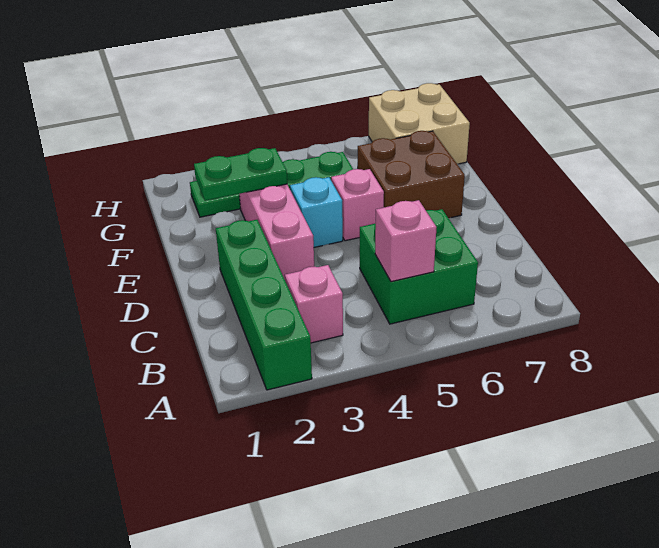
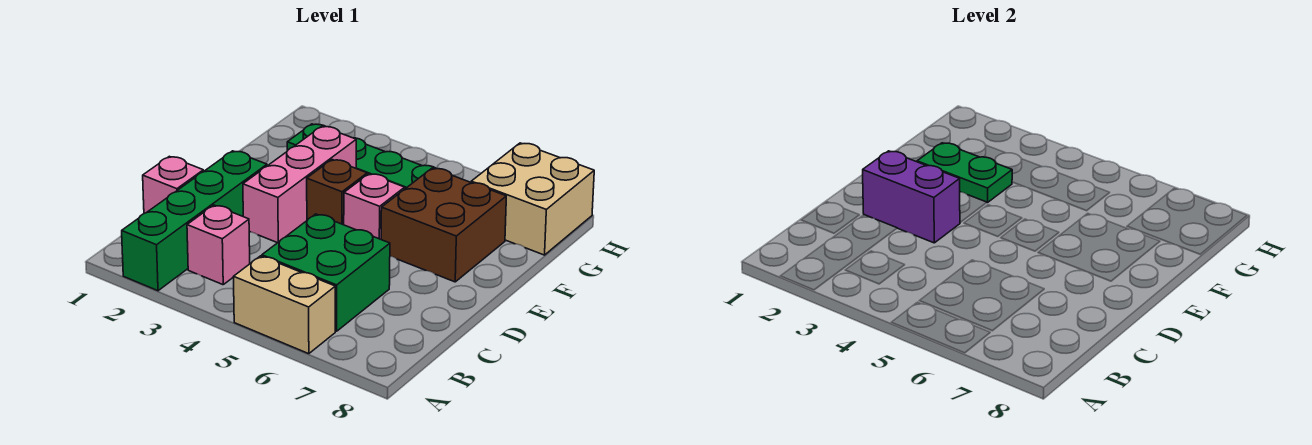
none -> tan 1x2 brick [233,256,335,354]
pink 1x1 brick [375,200,437,282] -> pink 1x1 brick moved to [143,156,203,213]
none -> purple 1x2 brick [863,151,960,243]
cyan 1x1 brick [290,177,343,247] -> brown 1x1 brick [307,160,367,225]

